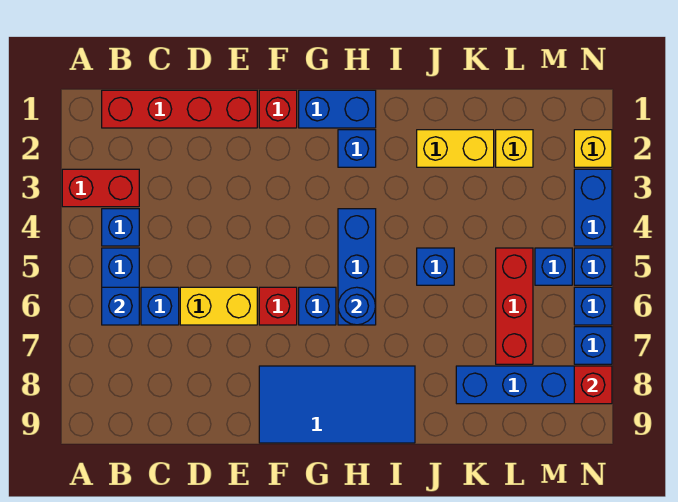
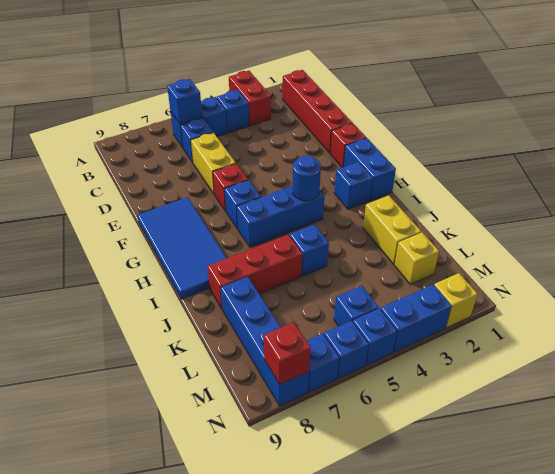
blue 1x1 round brick [338,287,376,325] -> blue 1x1 round brick moved to [293,155,321,201]
red 1x3 brick [496,248,533,364] -> red 1x3 brick moved to [207,235,302,309]

